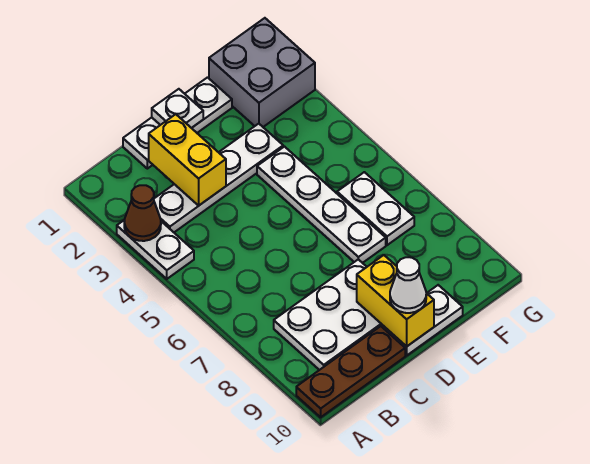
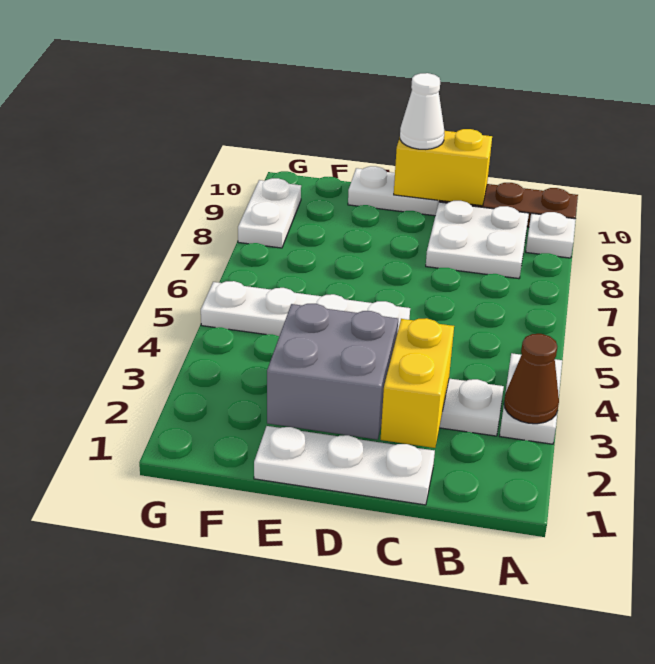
white 2x3 plate [274,259,382,370] -> white 2x2 plate [426,201,529,279]
white 1x1 plate [152,89,203,128] -> white 1x1 plate moved to [526,212,576,258]
yellow 1x2 brick [357,255,434,347] -> yellow 1x2 brick turned to [394,129,492,206]
white 1x4 plate [257,147,386,263] -> white 1x4 plate turned to [201,281,410,336]
grey 2x2 brick [209,18,315,127] -> grey 2x2 brick moved to [267,304,398,440]
white 1x2 plate [337,172,414,245] -> white 1x2 plate moved to [238,178,301,248]

